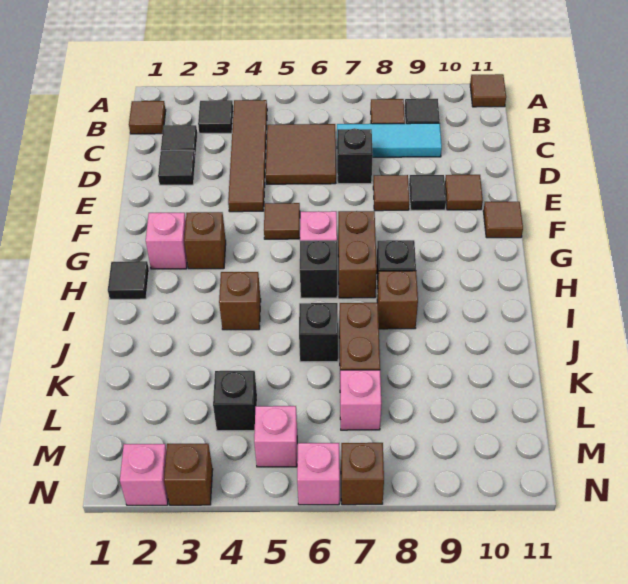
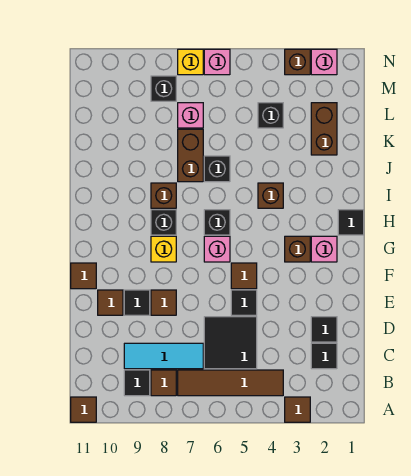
brown 1x1 tile [129,101,166,134] -> brown 1x1 tile moved to [285,397,310,422]
black 1x1 tile [198,100,233,133] -> black 1x1 tile moved to [231,290,257,315]
brown 1x4 tile [228,100,267,212] -> brown 1x4 tile turned to [178,370,283,396]
brown 2x2 tile [266,124,336,184] -> black 2x2 tile [204,317,257,369]
black 1x1 brick [337,128,373,184] -> black 1x1 brick moved to [151,76,176,101]
brown 1x2 brick [338,211,377,298] -> brown 1x2 brick moved to [311,103,337,155]
none -> yellow 1x1 brick [151,236,176,262]
pink 1x1 brick [254,406,297,467] -> none
brown 1x1 brick [341,443,384,505] -> yellow 1x1 brick [178,49,203,75]

